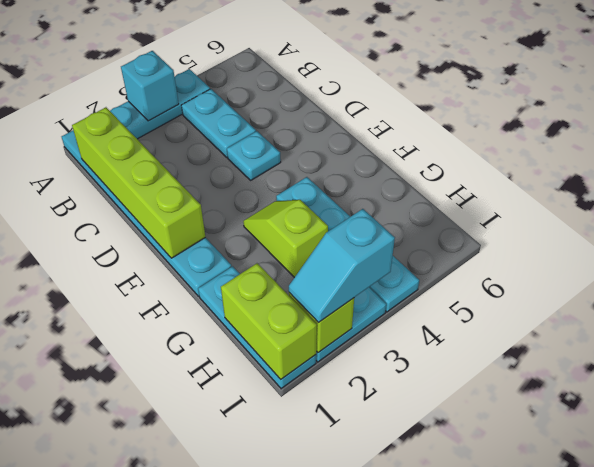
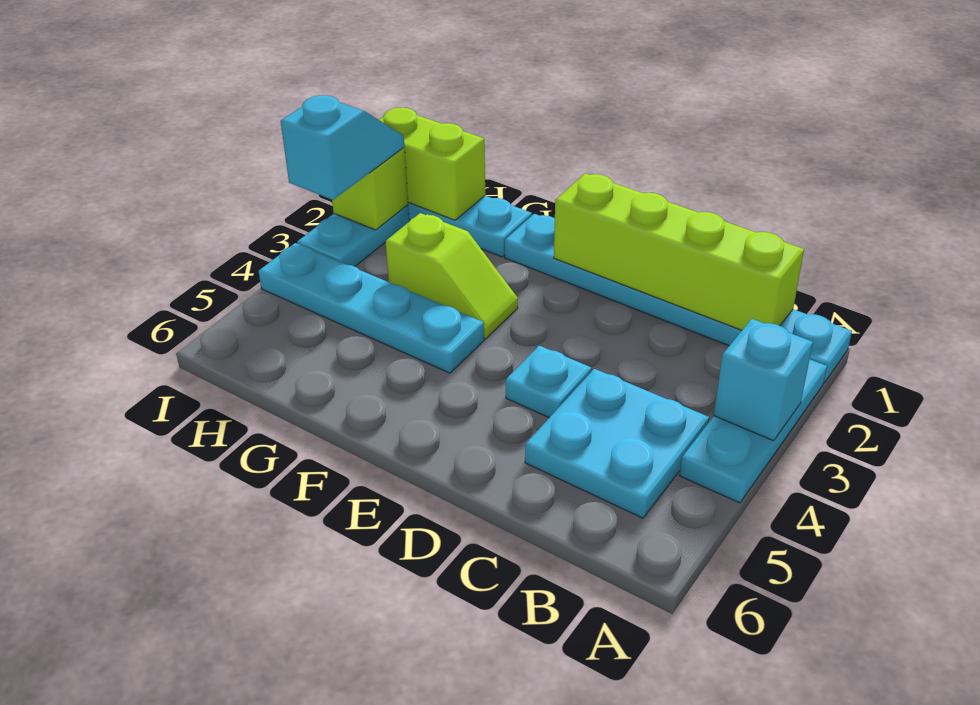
cyan 1x2 plate [181,89,256,157] -> cyan 2x2 plate [525,369,709,518]

